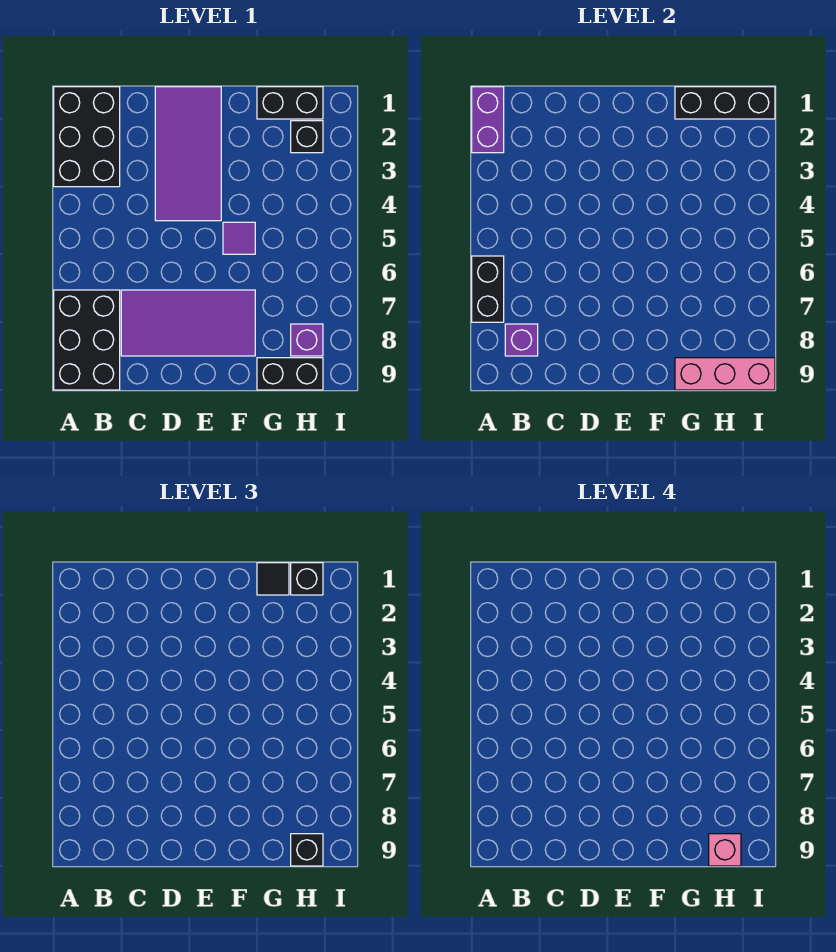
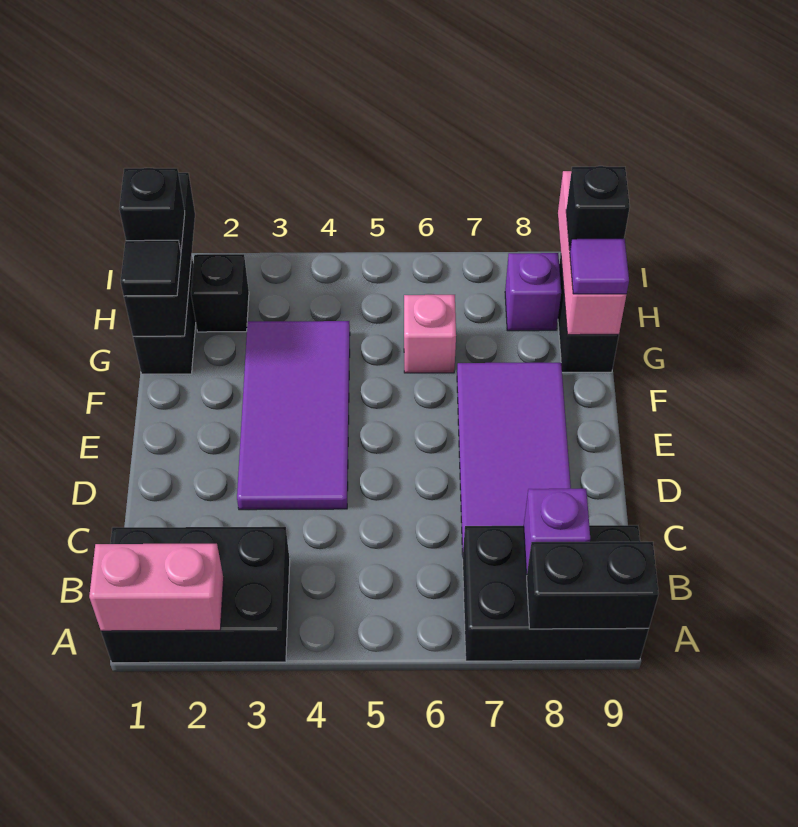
purple 1x2 brick [472,87,504,153] -> pink 1x2 brick [89,544,224,631]
black 1x2 brick [472,256,504,322] -> black 1x2 brick moved to [527,542,658,629]
purple 2x4 tile [155,87,221,221] -> purple 2x4 tile turned to [237,321,350,510]
purple 1x1 tile [223,222,255,254] -> purple 1x1 tile moved to [570,239,629,294]
pink 1x1 brick [709,834,741,866] -> pink 1x1 brick moved to [404,295,456,373]

